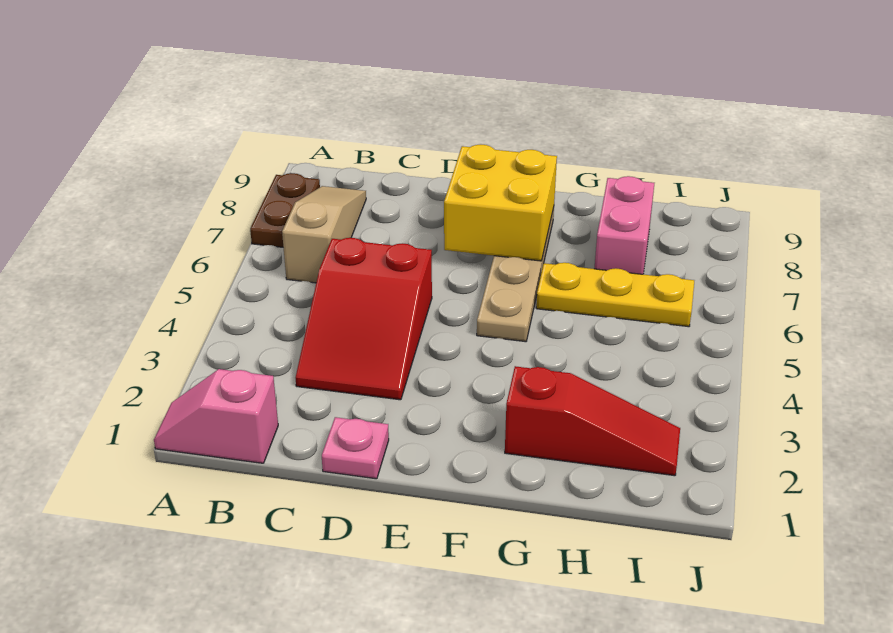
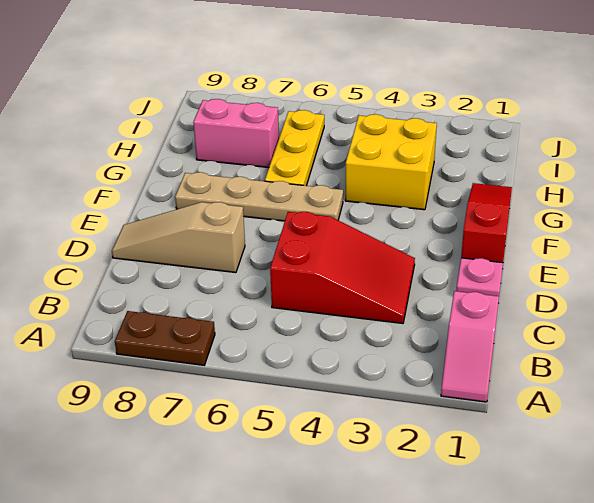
tan 1x3 slope [282,186,366,283] -> tan 1x3 slope moved to [112,202,245,273]
yellow 2x2 brick [444,145,557,261] -> yellow 2x2 brick moved to [345,114,437,210]
red 1x3 slope [505,366,680,476] -> red 1x3 slope moved to [461,183,512,263]

